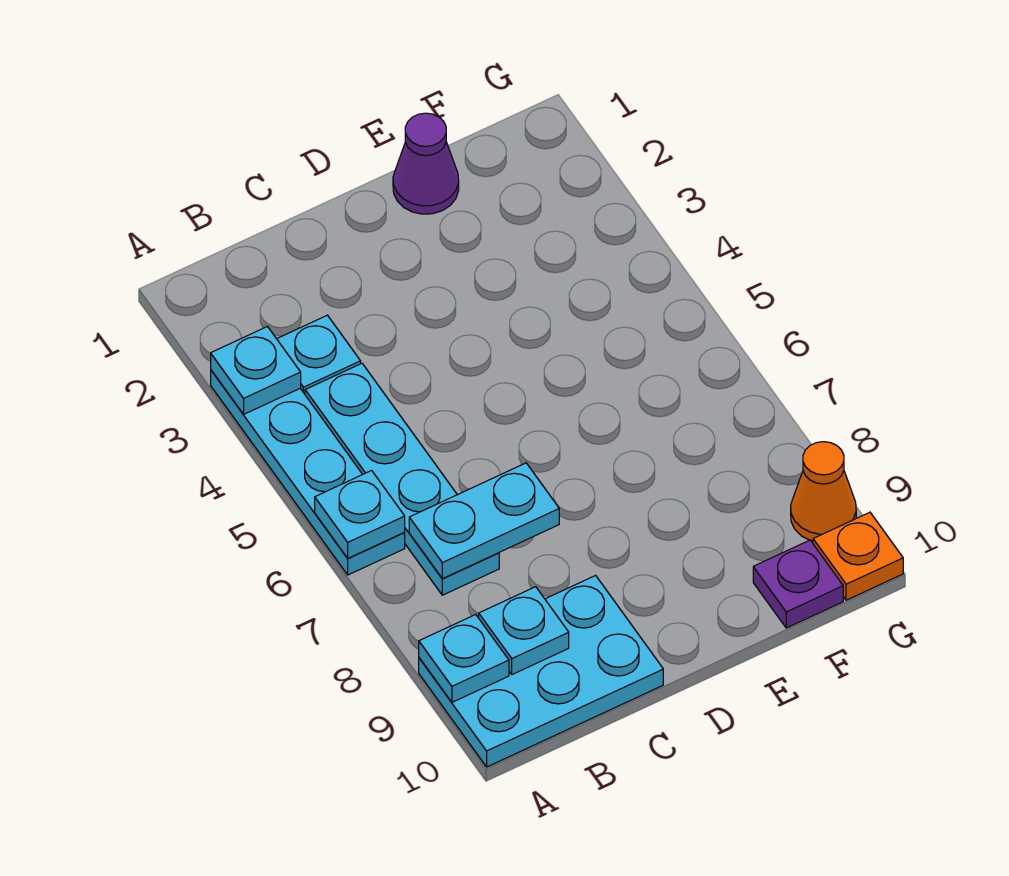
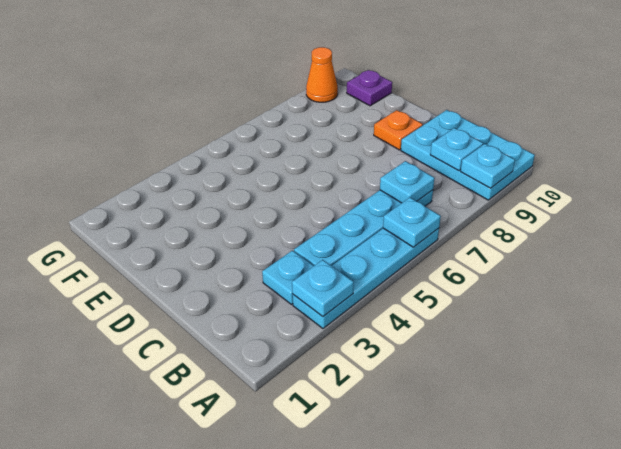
cyan 1x2 plate [409,463,559,579] -> cyan 1x1 plate [380,161,434,203]
purple 1x1 cone [393,113,459,214] -> none
orange 1x1 plate [813,512,903,600] -> orange 1x1 plate moved to [374,110,423,150]

